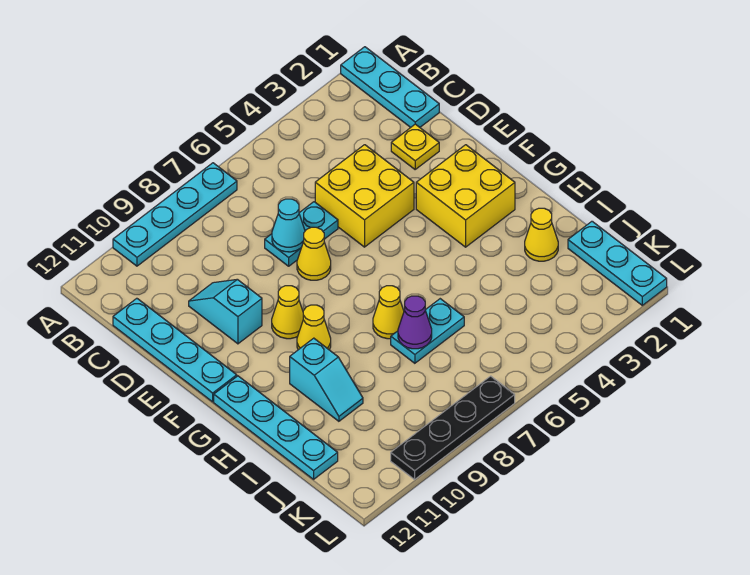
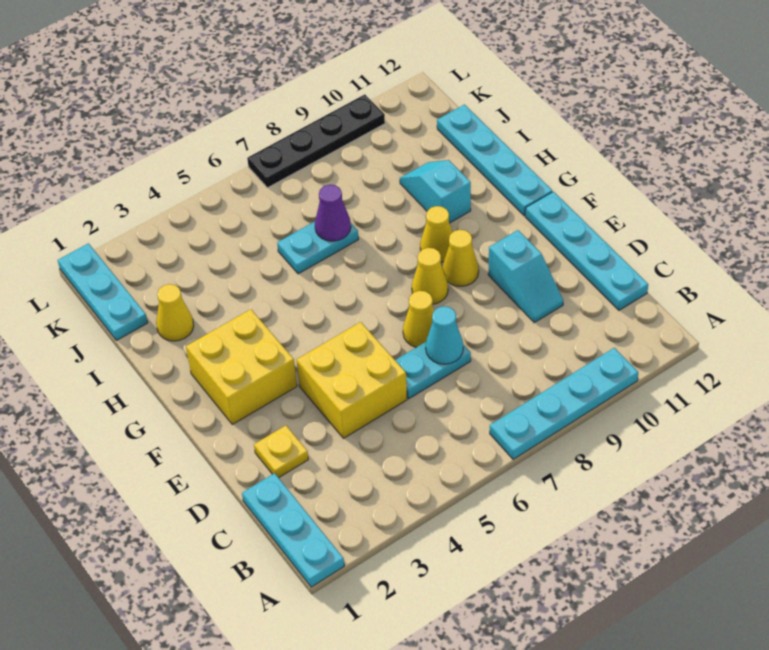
yellow 1x1 cone [373,286,404,339] -> yellow 1x1 cone moved to [412,248,448,304]

